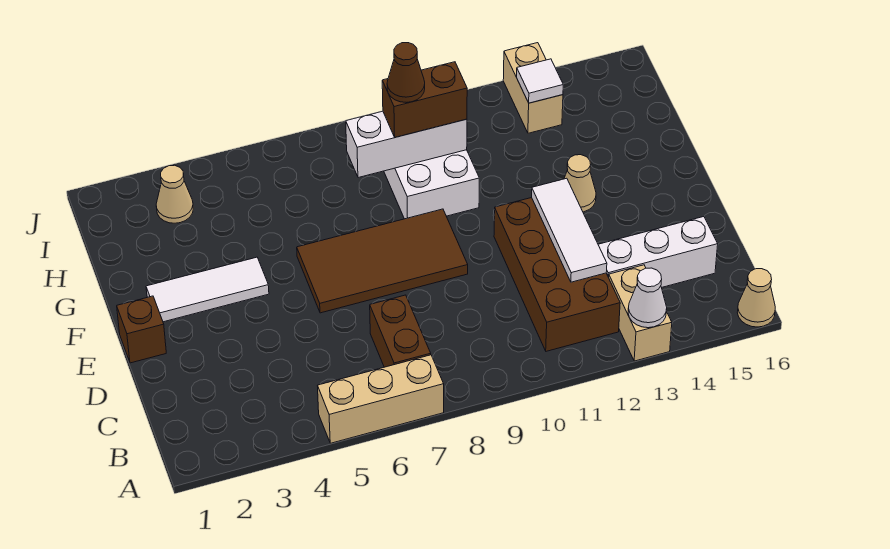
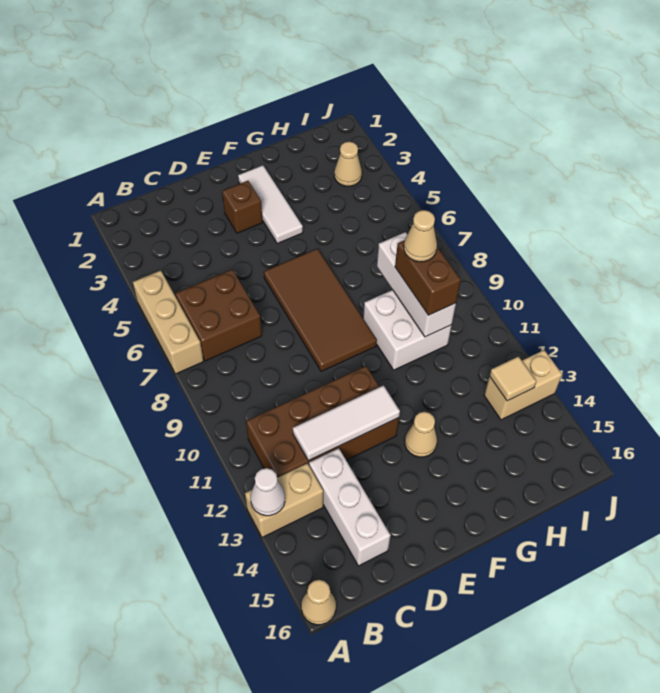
brown 1x2 brick [370,295,431,367] -> brown 2x2 brick [175,269,262,361]
brown 1x1 brick [117,296,166,363] -> brown 1x1 brick moved to [222,181,263,233]
brown 1x1 cone [387,43,425,102] -> tan 1x1 cone [404,210,437,262]
white 1x1 tile [517,59,563,103] -> tan 1x1 tile [490,356,536,401]

